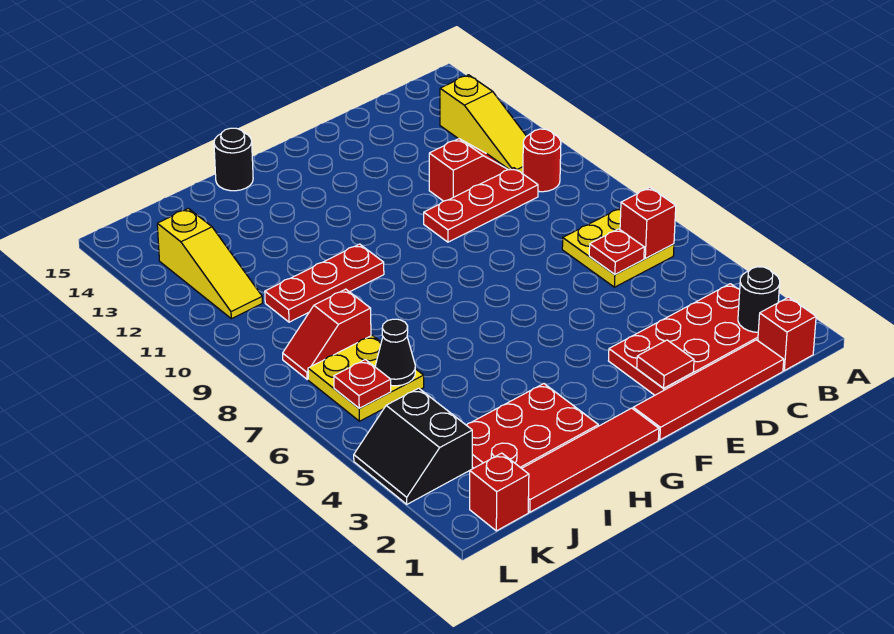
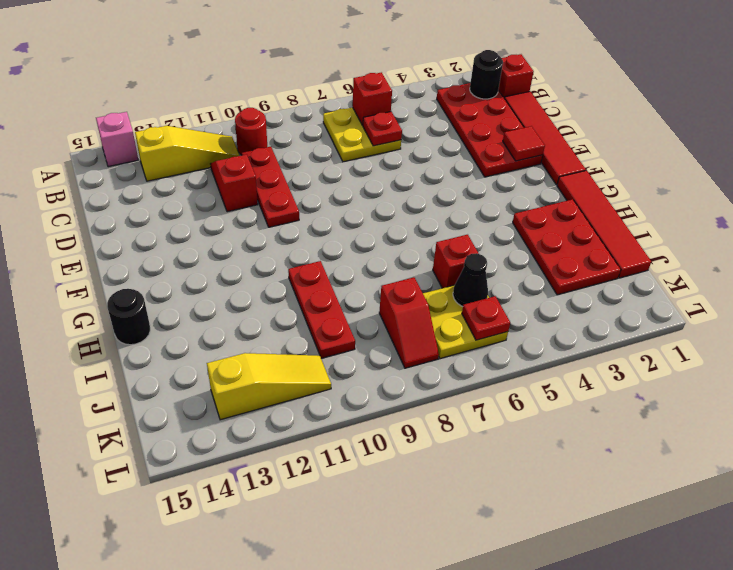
none -> pink 1x1 brick [96,112,138,167]
red 1x1 brick [470,453,529,531] -> red 1x1 brick moved to [433,234,479,288]
black 2x2 slope [354,388,472,504] -> none

